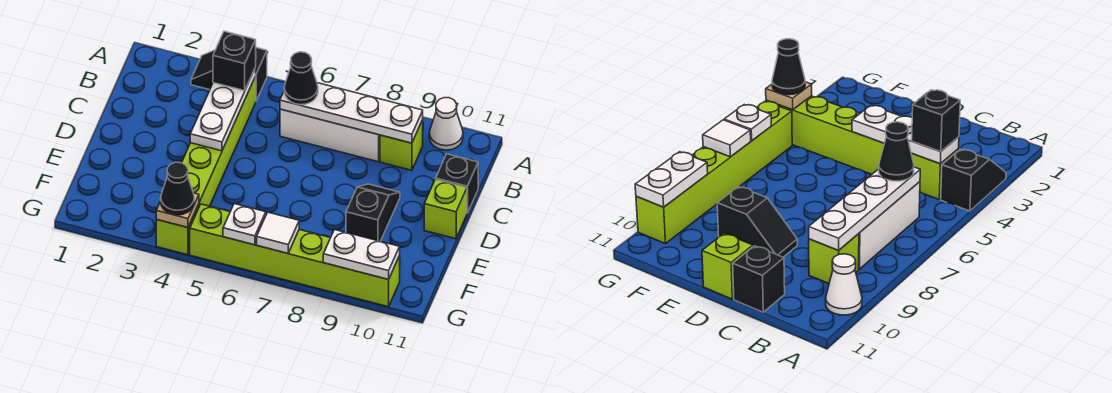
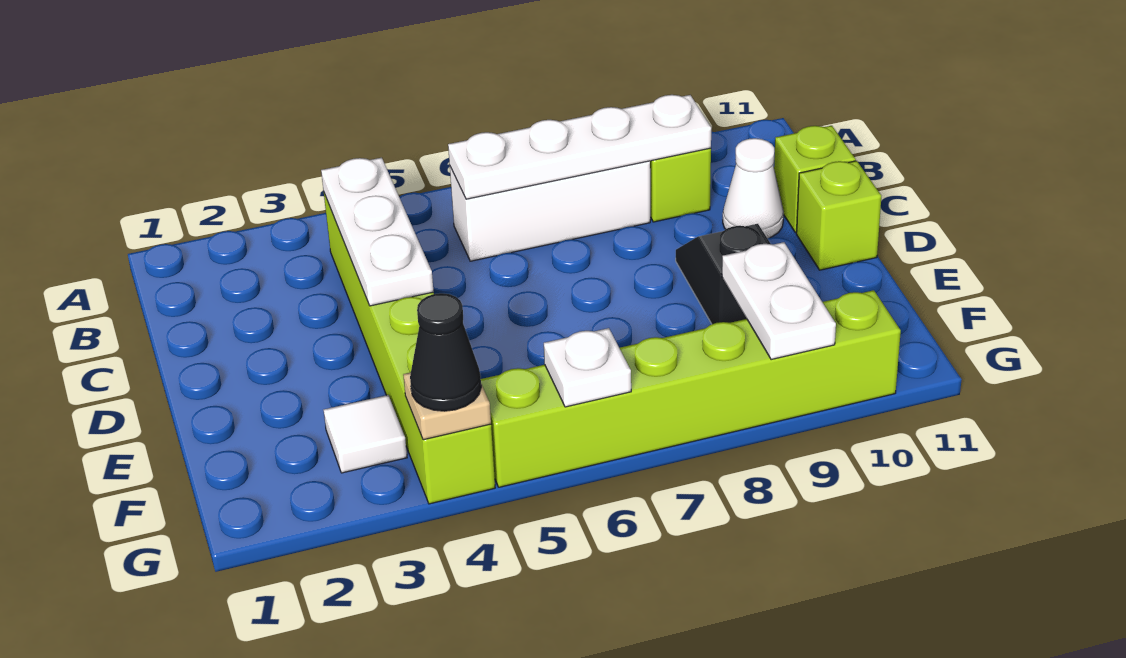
black 1x2 slope [191,48,267,101] -> none
white 1x1 cone [429,98,463,150] -> white 1x1 cone moved to [723,138,784,238]
black 1x1 brick [213,31,256,91] -> none
black 1x1 cone [284,52,318,105] -> none
black 1x1 brick [436,154,478,213] -> lime 1x1 brick [774,126,856,233]
white 1x1 tile [257,212,299,253] -> white 1x1 tile moved to [324,395,407,473]
white 1x2 plate [323,230,400,279] -> white 1x2 plate turned to [722,242,836,360]

